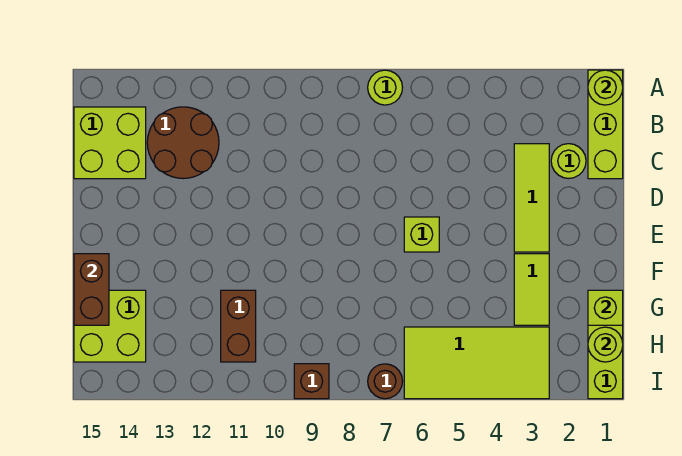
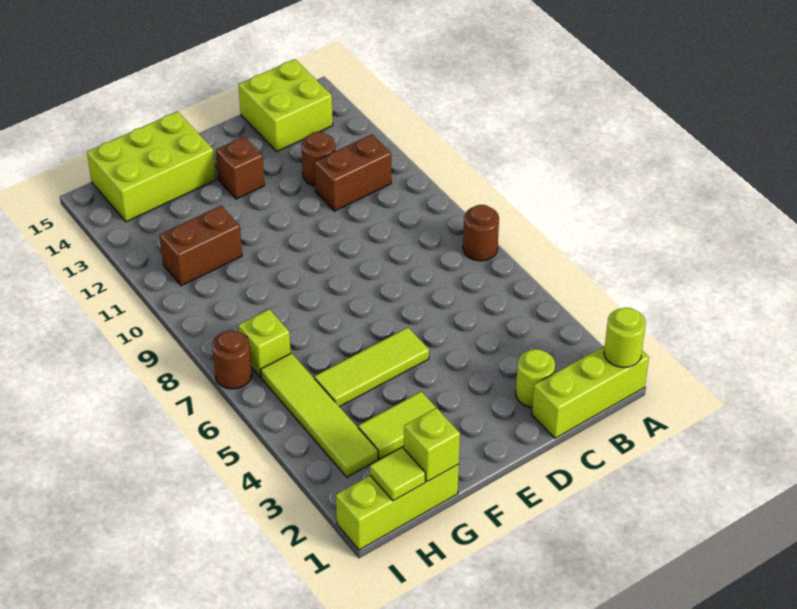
lime 1x1 round brick [368,70,403,105] -> brown 1x1 round brick [463,205,499,261]
brown 2x2 round brick [147,107,219,179] -> brown 1x1 round brick [301,132,335,186]
lime 1x3 tile [514,144,549,252] -> lime 1x3 tile moved to [314,327,429,407]
lime 1x1 brick [404,217,439,252] -> lime 1x1 brick moved to [238,309,291,377]
brown 1x2 brick [74,254,109,325] -> brown 1x2 brick moved to [315,134,391,211]
lime 2x2 brick [74,290,146,362] -> lime 2x3 brick [87,111,216,222]
lime 1x1 round brick [588,327,623,362] -> lime 1x1 tile [370,447,425,501]
lime 2x4 tile [404,327,549,399] -> lime 1x4 tile [261,353,378,477]
brown 1x1 brick [294,364,329,399] -> brown 1x1 brick moved to [216,136,265,199]

